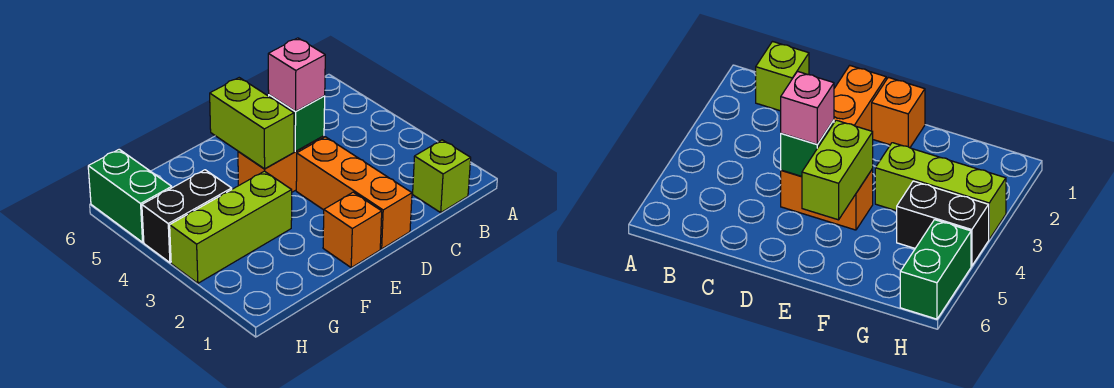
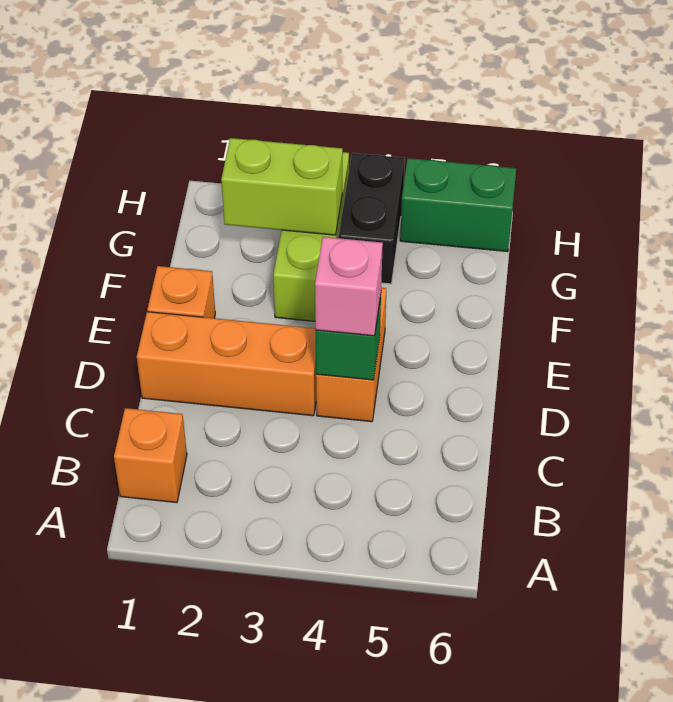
lime 1x1 brick [413,140,471,212] -> orange 1x1 brick [114,408,187,503]
lime 1x2 brick [210,78,294,169] -> lime 1x2 brick moved to [221,138,343,235]

